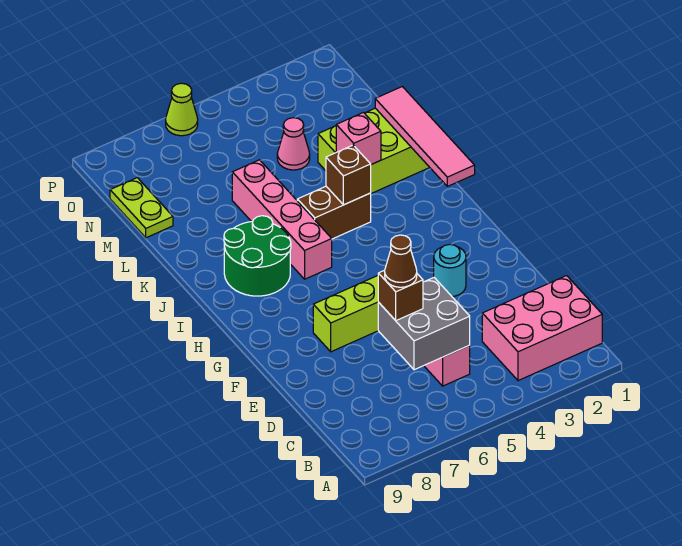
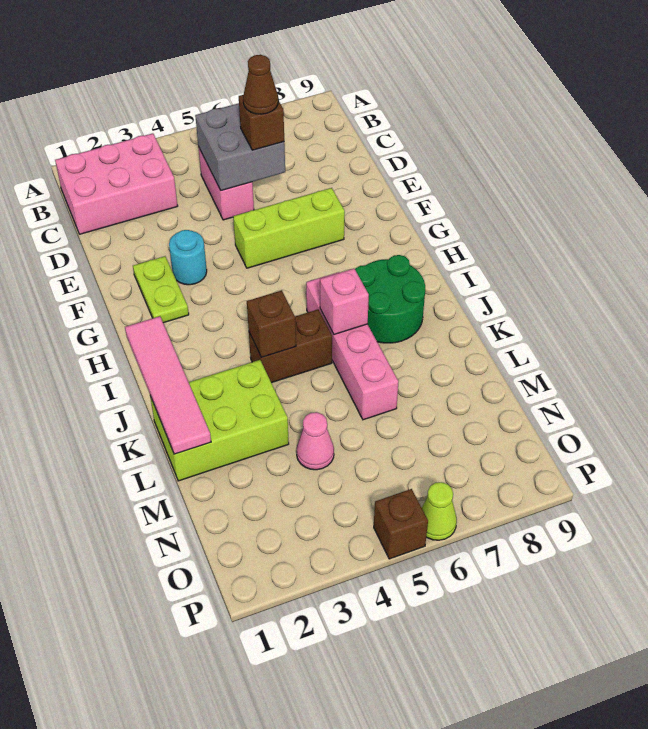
pink 1x1 brick [336,112,381,165] -> pink 1x1 brick moved to [320,269,369,334]
lime 1x2 plate [110,178,173,238] -> lime 1x2 plate moved to [133,256,189,323]
none -> brown 1x1 brick [374,489,428,559]

